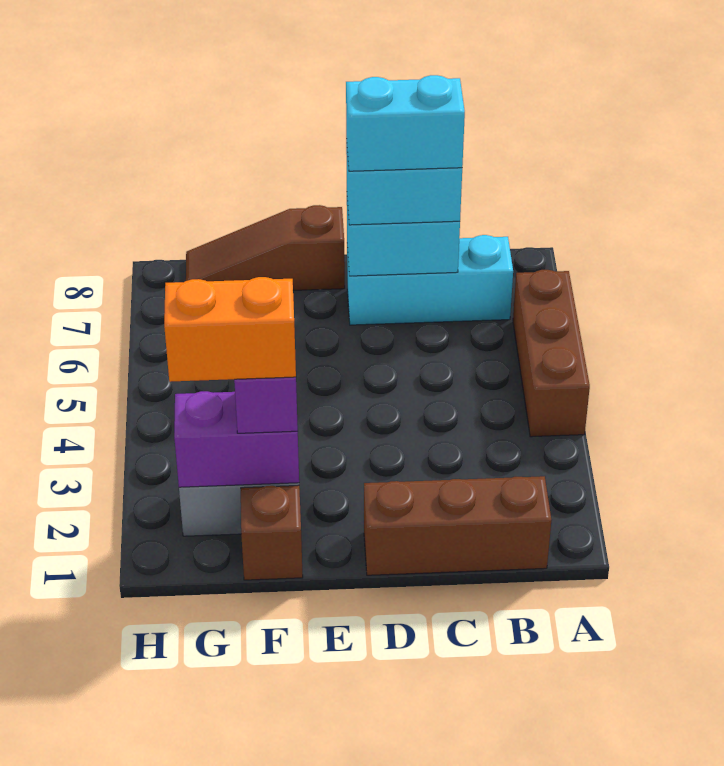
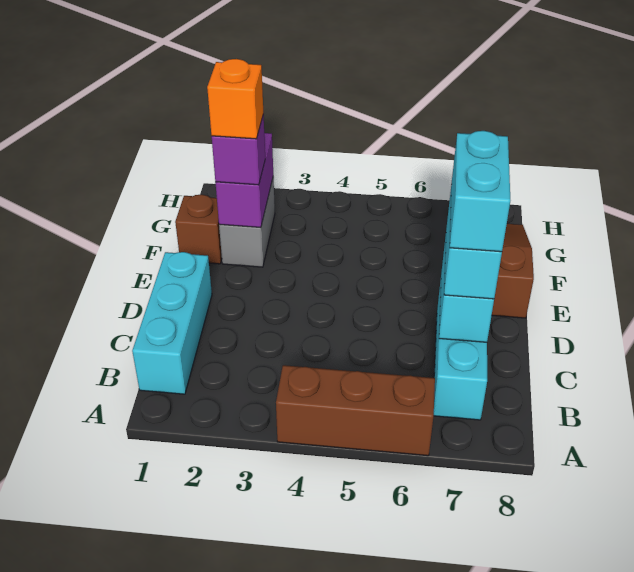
brown 1x3 brick [364,476,551,575] -> cyan 1x3 brick [132,252,212,394]
orange 1x2 brick [164,277,296,382] -> orange 1x1 brick [207,59,263,139]

